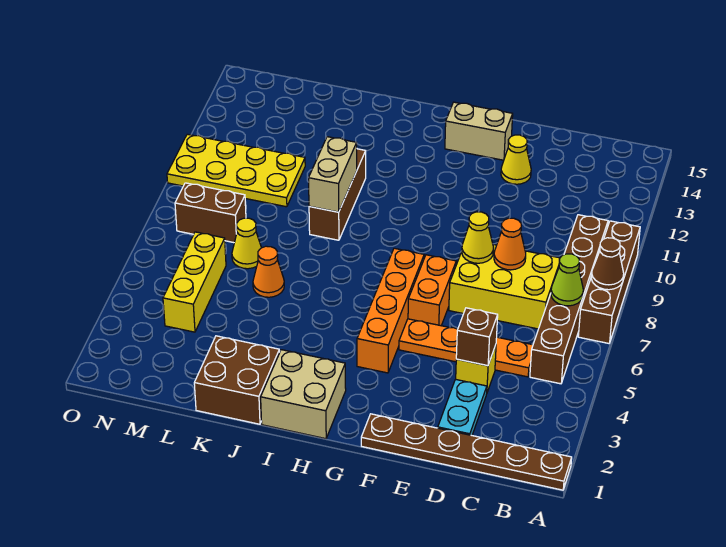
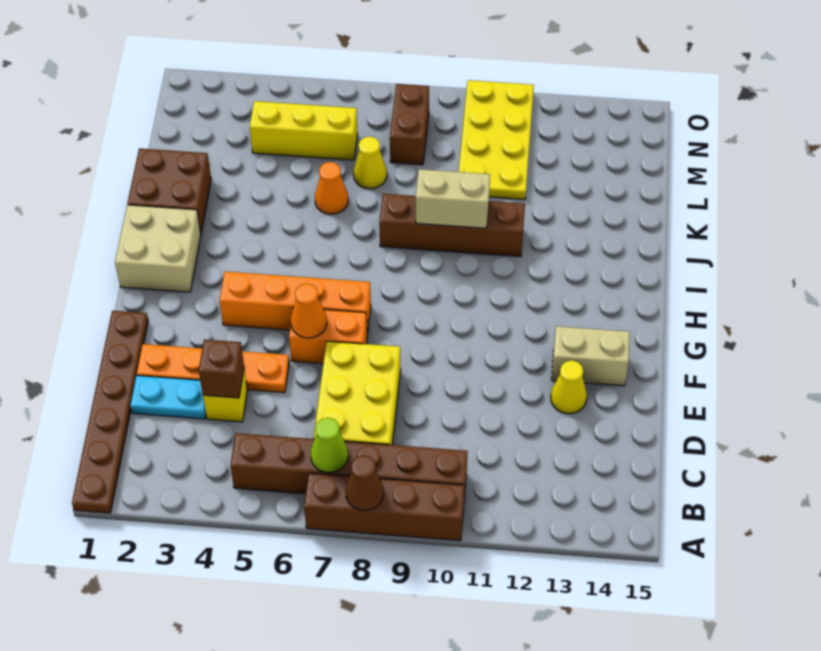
orange 1x4 plate [399,319,533,377] -> orange 1x4 plate turned to [137,344,289,393]
orange 1x1 cone [494,218,526,270] -> orange 1x1 cone moved to [291,284,327,338]
yellow 1x1 cone [462,212,494,263] -> none
tan 1x2 brick [445,102,513,160] -> tan 1x2 brick turned to [552,326,630,386]
brown 1x3 brick [309,149,366,240] -> brown 1x4 brick [379,194,525,257]

